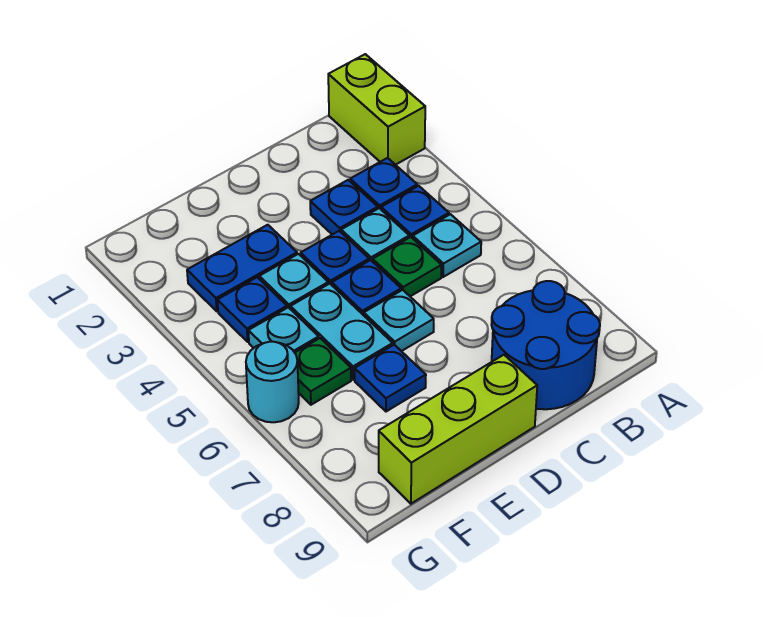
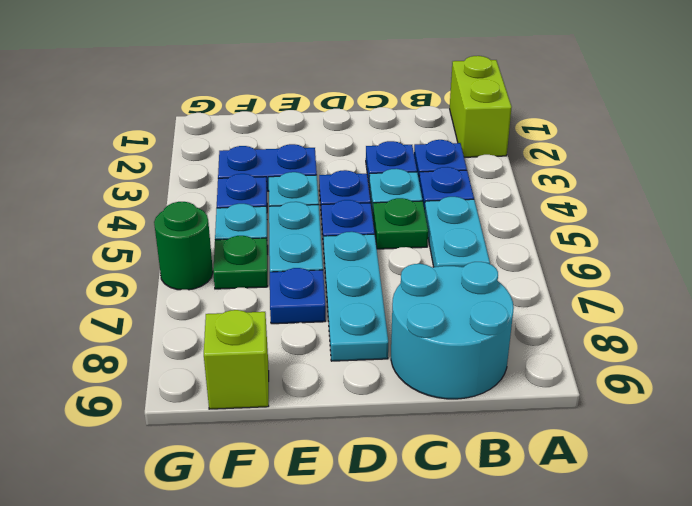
cyan 1x1 plate [413,214,481,277] -> cyan 1x2 plate [425,197,490,267]
blue 2x2 round brick [492,281,600,409] -> cyan 2x2 round brick [391,262,514,399]
cyan 1x1 plate [364,290,434,351] -> cyan 1x3 plate [323,232,388,361]
lime 1x3 brick [379,355,537,504] -> lime 1x1 brick [204,310,269,409]
cyan 1x1 round brick [246,342,299,422] -> green 1x1 round brick [154,202,213,290]

